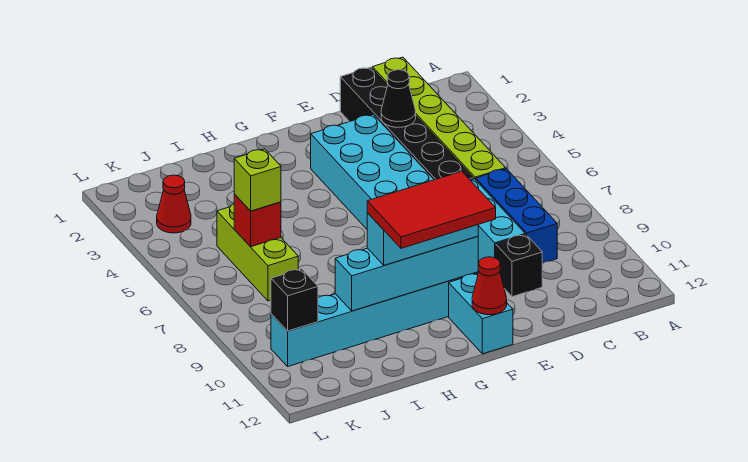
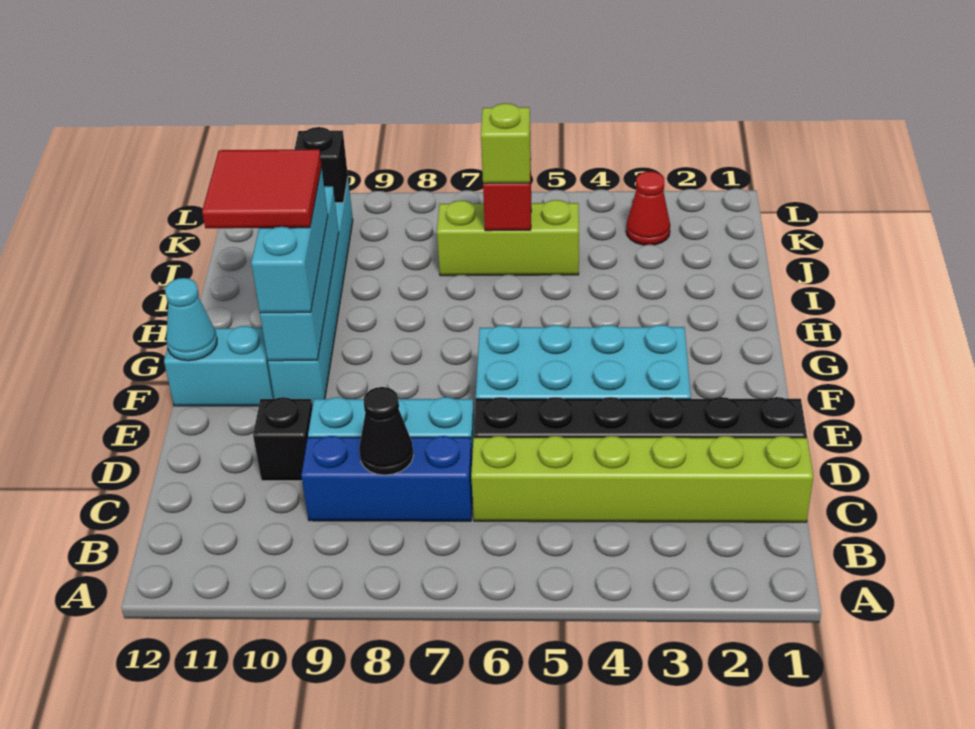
black 1x1 cone [381,70,416,127] -> black 1x1 cone moved to [359,387,413,475]
red 2x3 tile [367,171,496,248] -> red 2x2 tile [202,149,322,228]
red 1x1 cone [472,257,507,315] -> cyan 1x1 cone [165,278,217,361]

